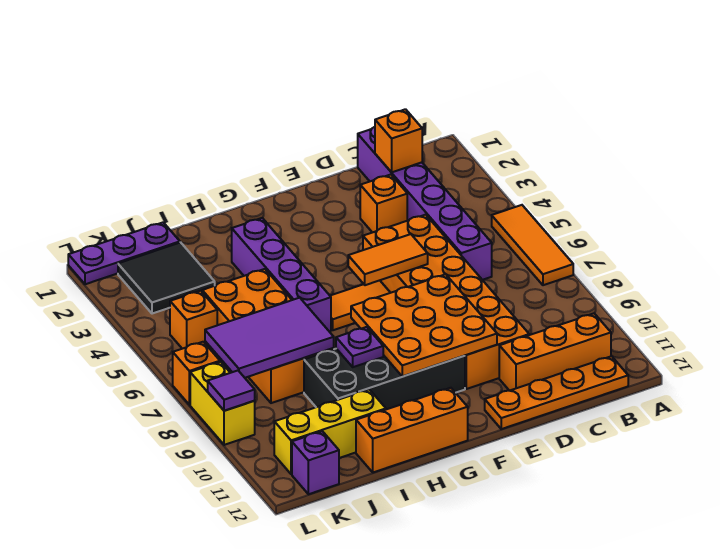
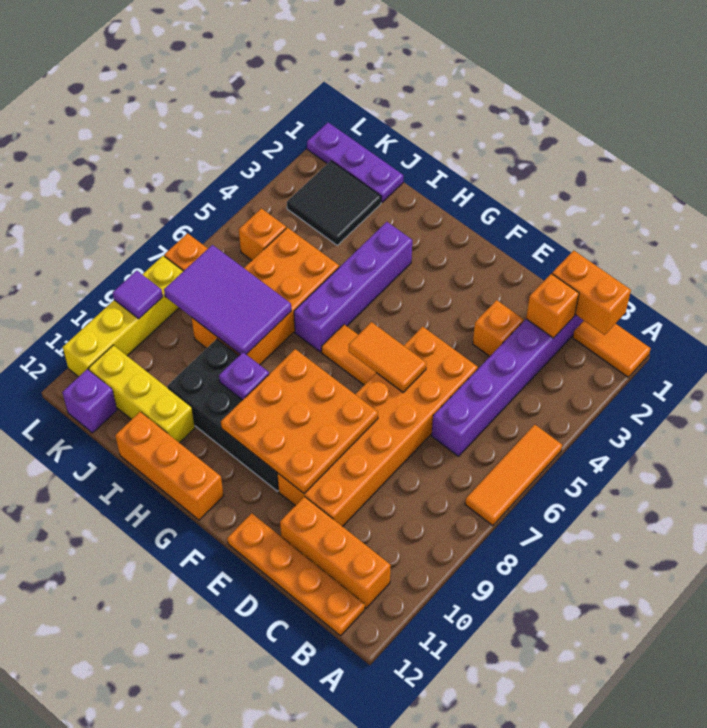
none -> orange 1x2 tile [573,321,651,377]
none -> orange 1x2 brick [552,251,631,335]
yellow 1x2 brick [190,362,255,445] -> yellow 1x4 brick [63,256,183,377]

